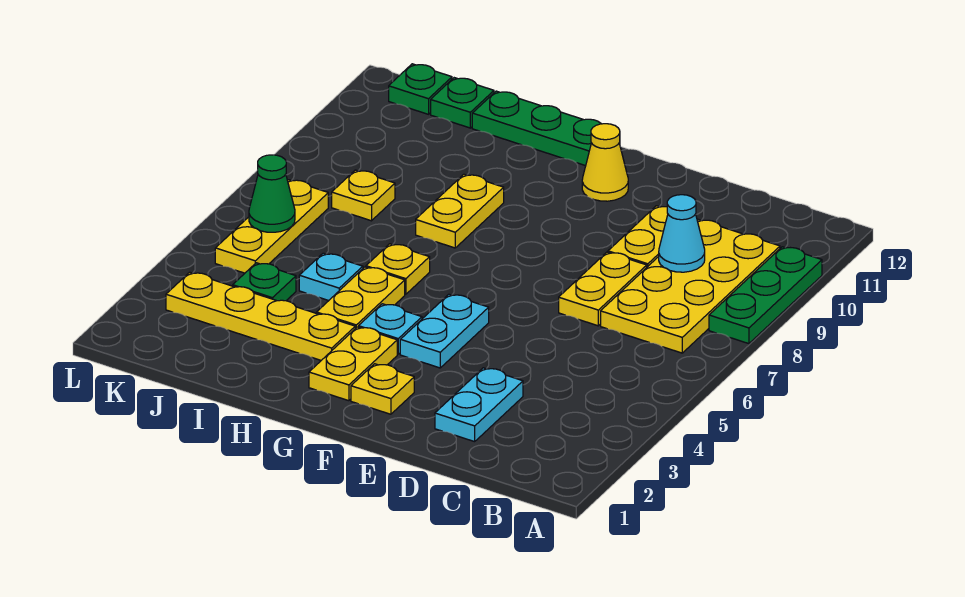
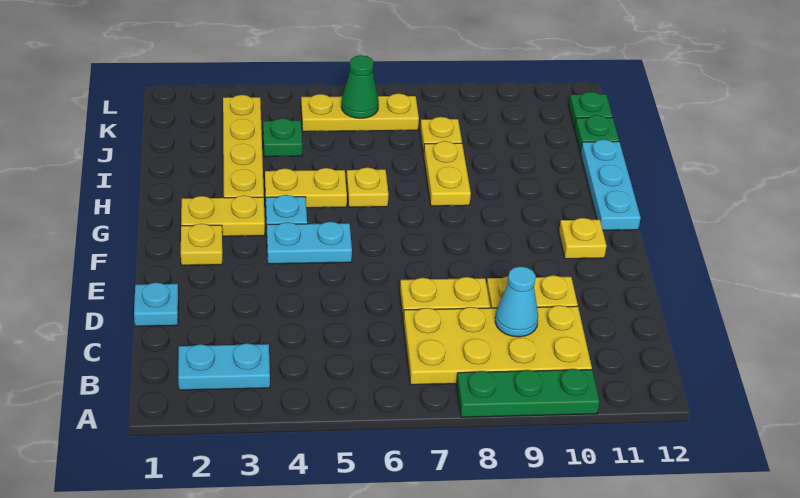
cyan 1x2 plate [435,368,523,442] -> cyan 1x2 plate moved to [178,343,270,390]
yellow 1x1 cone [582,124,628,201] -> yellow 1x1 plate [559,218,606,259]
green 1x3 plate [472,91,620,166] -> cyan 1x3 plate [581,140,641,230]
yellow 1x2 plate [416,174,504,248] -> yellow 1x2 plate turned to [423,141,471,206]
cyan 1x1 plate [299,253,363,300] -> cyan 1x1 plate moved to [134,283,178,326]

